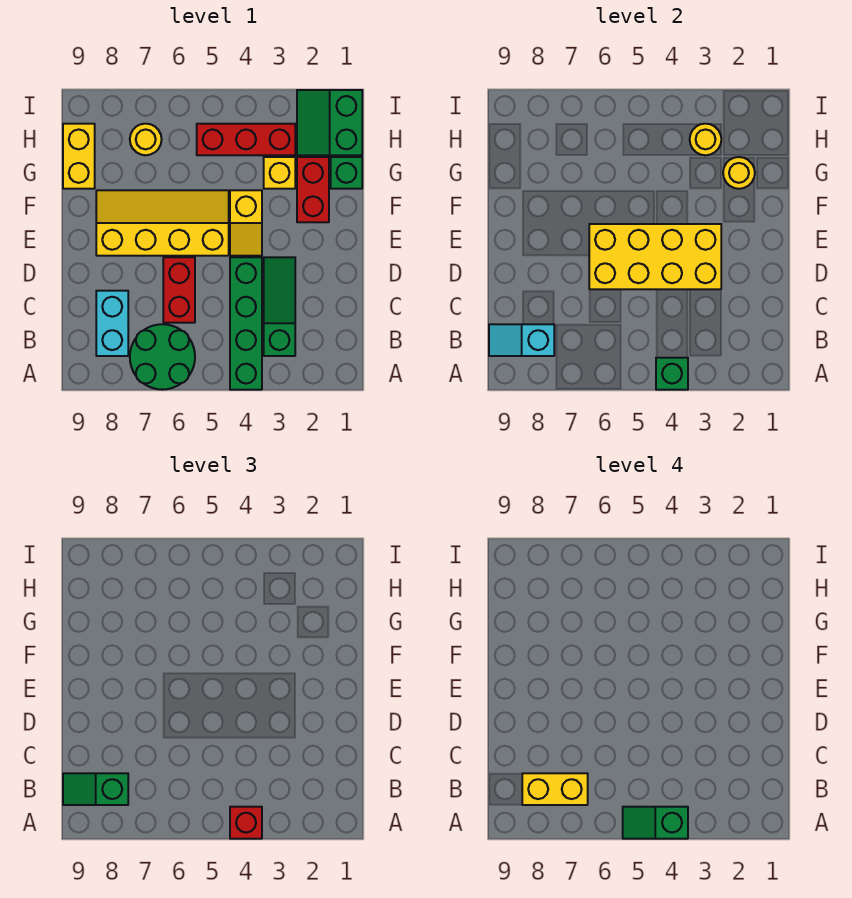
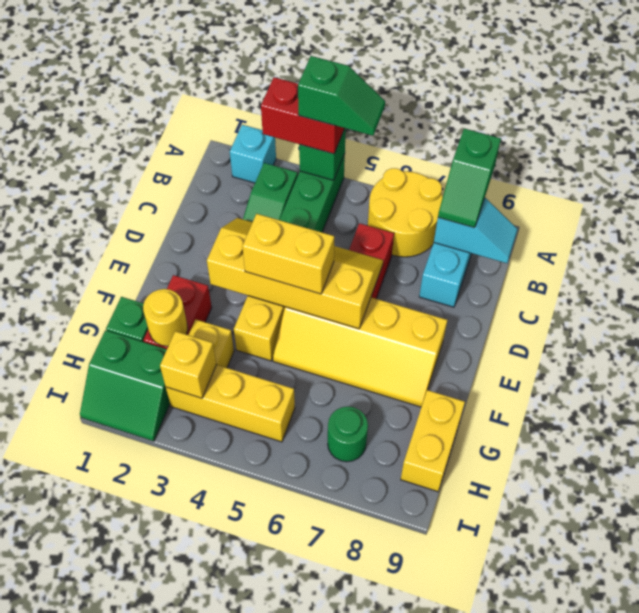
none -> cyan 1x1 brick [230,125,276,183]
red 1x1 brick [230,807,262,839] -> red 1x2 brick [261,77,345,154]
green 2x2 round brick [130,324,195,390] -> yellow 2x2 round brick [368,168,443,257]
yellow 1x2 brick [522,773,588,805] -> yellow 1x2 brick moved to [242,214,334,294]
green 1x2 slope [63,773,128,805] -> green 1x2 slope turned to [438,128,501,228]
yellow 2x4 brick [589,224,721,289] -> yellow 2x4 slope [207,218,383,329]
green 2x2 slope [297,90,362,155] -> green 2x2 slope turned to [80,330,170,441]
red 1x3 brick [197,124,295,155] -> yellow 1x3 brick [166,365,295,442]
yellow 1x1 round brick [690,124,721,155] -> yellow 1x1 brick [160,331,217,398]
yellow 1x1 round brick [130,124,162,155] -> green 1x1 round brick [328,407,368,462]

